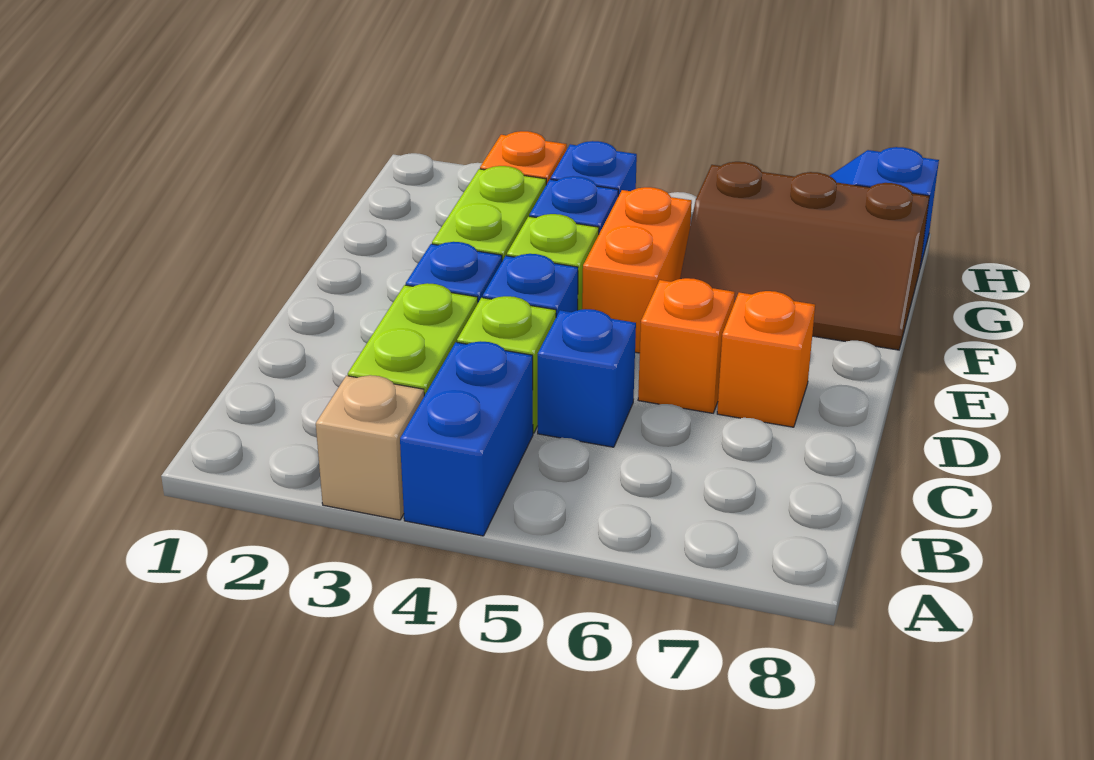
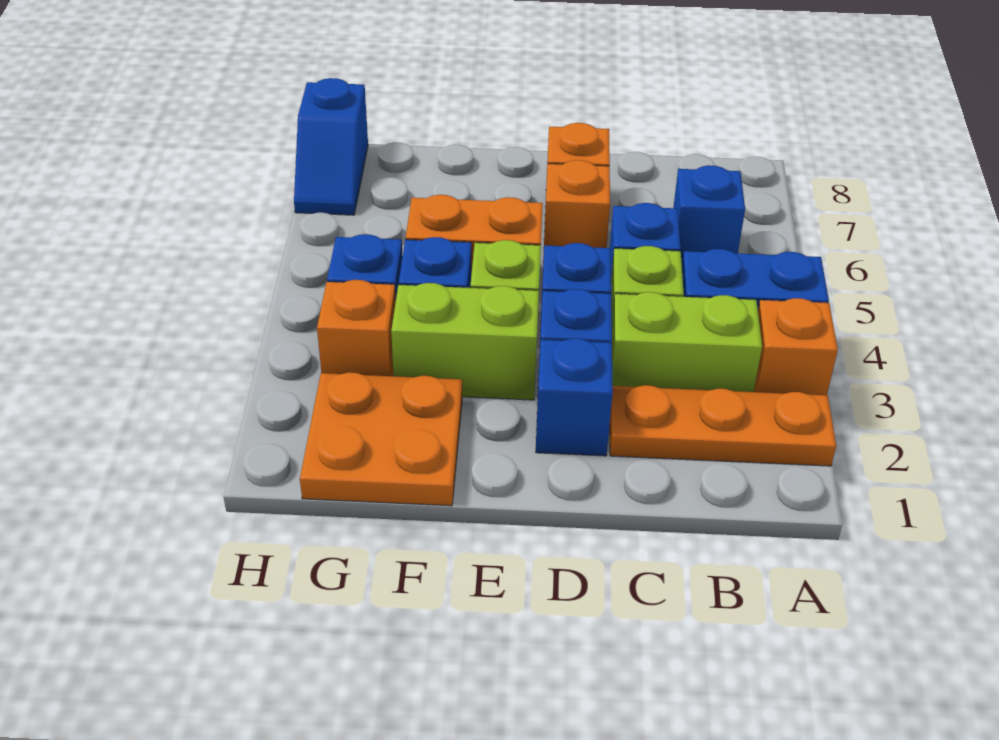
none -> orange 1x3 plate [610,385,836,466]
tan 1x1 brick [316,375,424,520] -> orange 1x1 brick [754,298,838,395]
none -> blue 1x1 brick [673,165,745,263]
none -> blue 1x1 brick [536,338,613,456]
none -> orange 2x2 plate [300,372,462,506]
brown 2x3 slope [680,162,929,350] -> none

